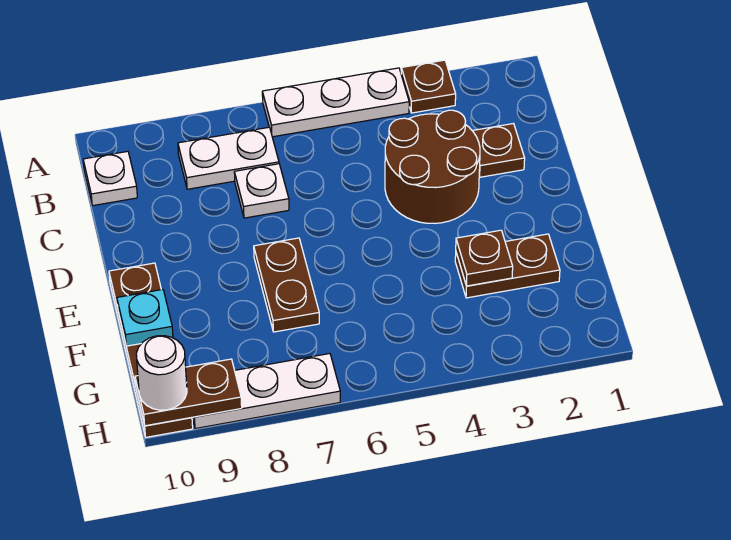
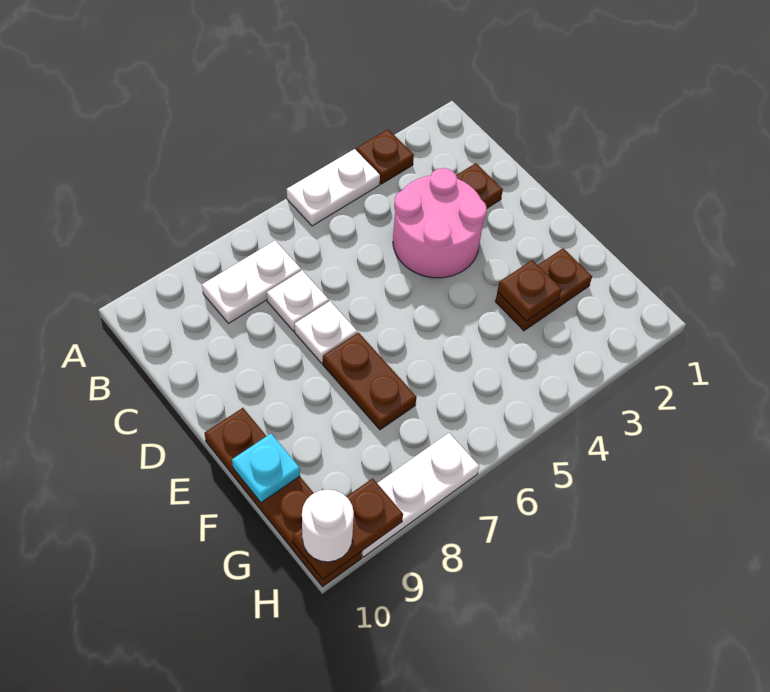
white 1x3 plate [262,68,409,137] -> white 1x2 plate [287,149,380,226]
white 1x1 plate [83,151,137,206] -> white 1x1 plate moved to [295,301,357,363]
brown 2x2 round brick [385,110,480,223] -> pink 2x2 round brick [393,168,487,278]

